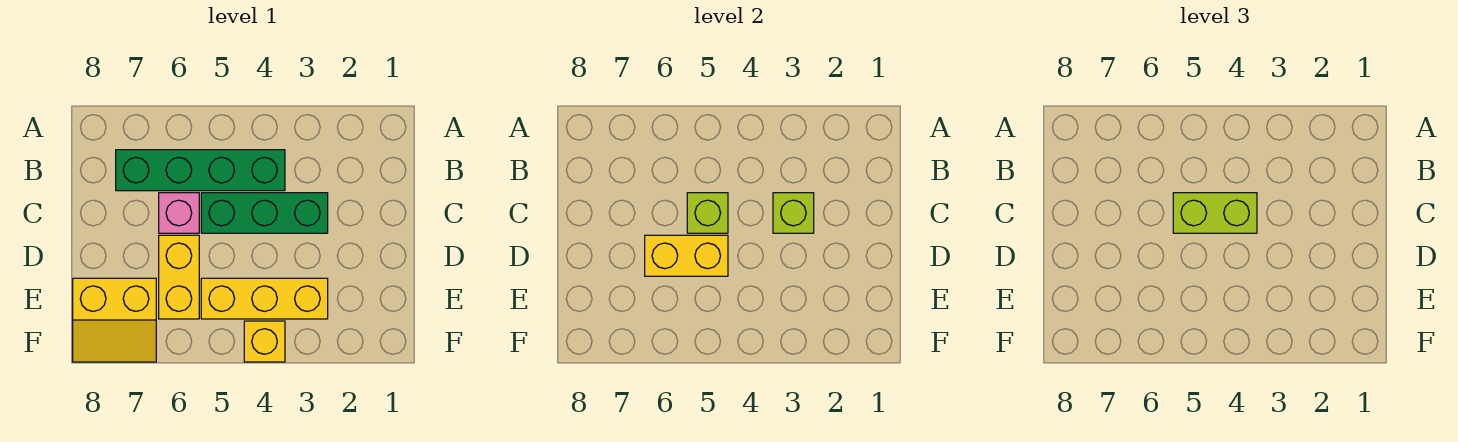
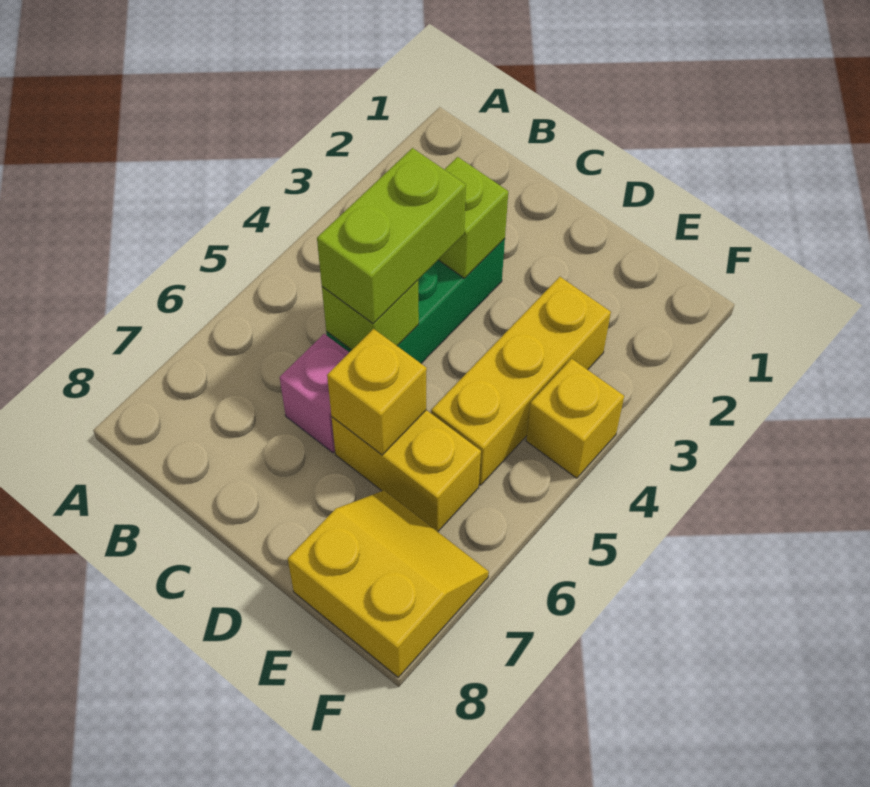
green 1x4 brick [116,150,285,191] -> none
yellow 1x2 brick [645,235,728,276] -> yellow 1x1 brick [327,329,427,455]
yellow 2x2 slope [73,278,156,362] -> yellow 2x2 slope turned to [288,491,489,677]

